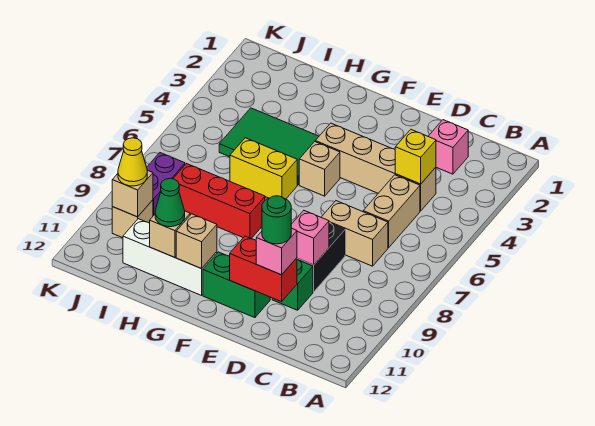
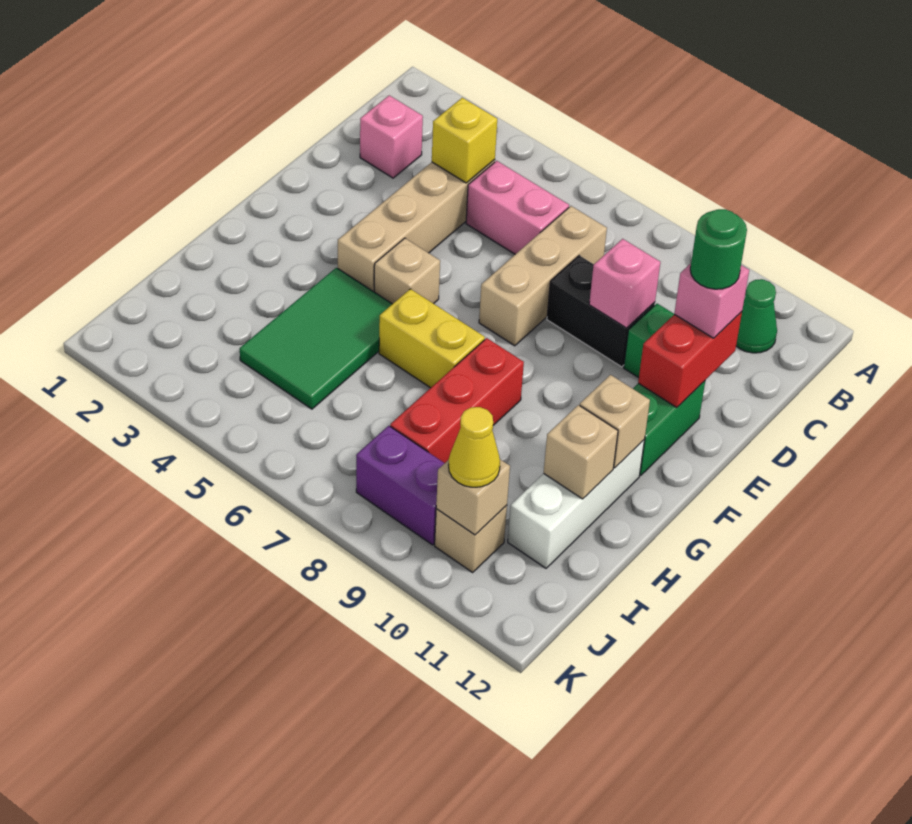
tan 1x2 brick [363,175,420,248] -> pink 1x2 brick [466,161,569,254]
tan 1x2 brick [321,201,388,266] -> tan 1x3 brick [479,206,607,346]
yellow 1x2 brick [230,138,297,199] -> yellow 1x2 brick turned to [379,289,485,388]
green 1x1 cone [155,179,185,227] -> green 1x1 cone moved to [736,279,777,353]

